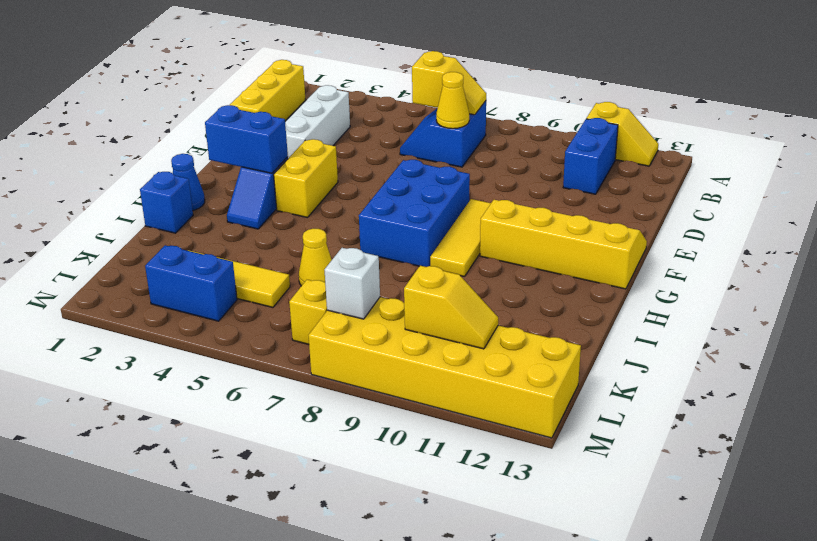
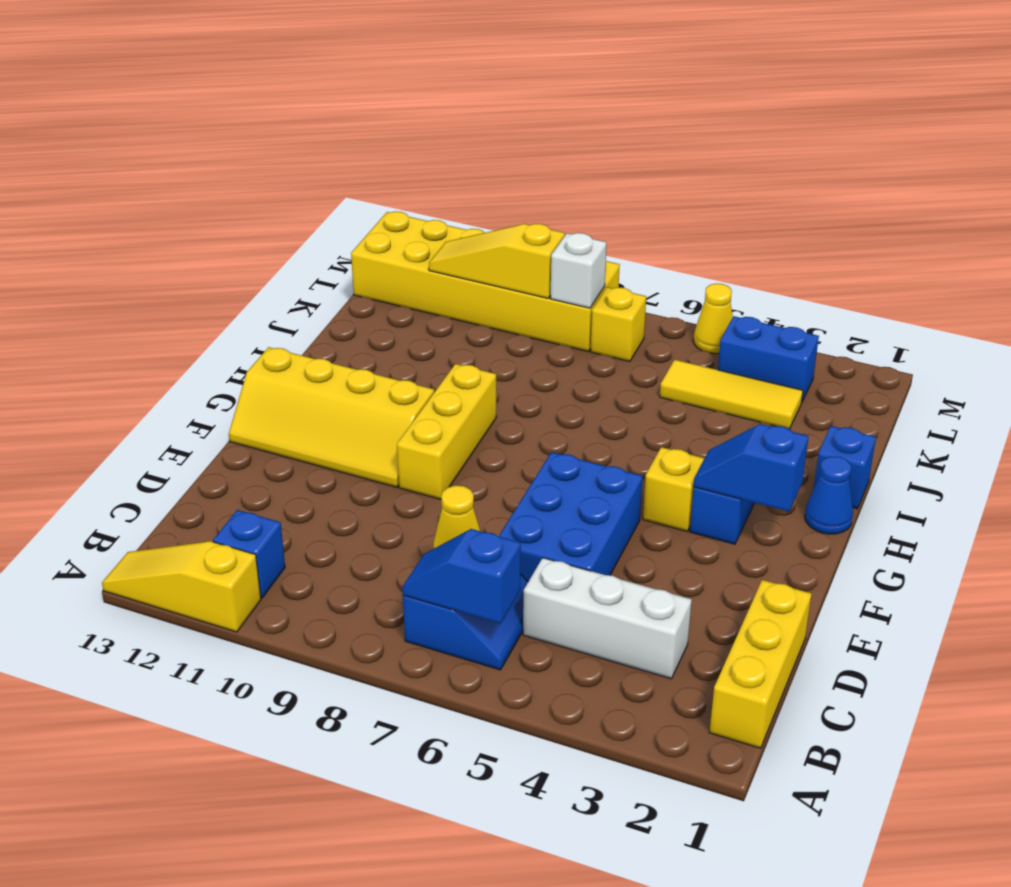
yellow 1x2 slope [586,102,658,166] -> yellow 1x3 slope [102,541,261,632]
yellow 1x2 slope [412,51,486,115] -> blue 1x2 slope [402,529,521,623]
blue 1x2 brick [563,118,618,194] -> blue 1x1 brick [213,510,285,598]
white 1x3 brick [285,85,350,158] -> white 1x3 brick turned to [523,558,692,679]
yellow 1x2 brick [274,139,338,218] -> yellow 1x1 brick [643,447,705,531]
blue 2x3 brick [359,160,470,267] -> blue 2x3 brick moved to [499,452,643,582]
yellow 1x3 tile [430,199,491,277] -> yellow 1x3 brick [397,364,496,499]
blue 1x2 brick [205,105,288,173] -> blue 1x2 slope [694,424,809,512]
yellow 1x1 cone [299,229,332,286] -> yellow 1x1 cone moved to [693,284,733,354]
yellow 1x2 slope [404,266,498,349] -> yellow 1x3 slope [429,224,565,298]

